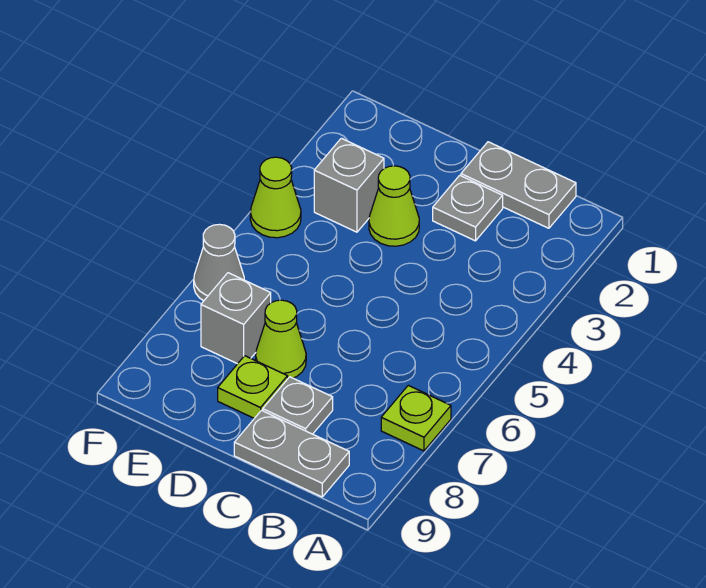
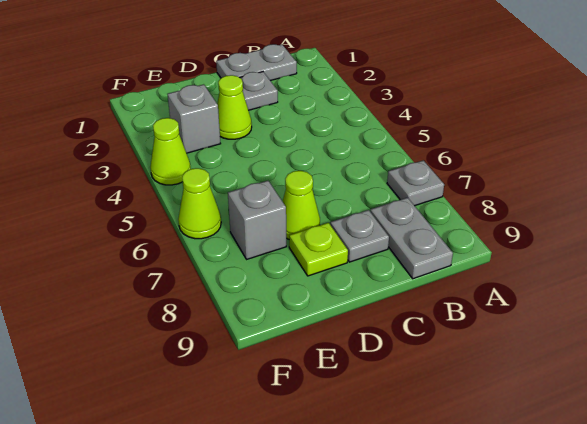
lime 1x1 plate [381,385,451,451] -> grey 1x1 plate [387,160,444,206]
grey 1x2 plate [234,410,349,497] -> grey 1x2 plate turned to [370,198,453,279]
grey 1x1 cone [194,224,244,301] -> lime 1x1 cone [178,168,221,239]

